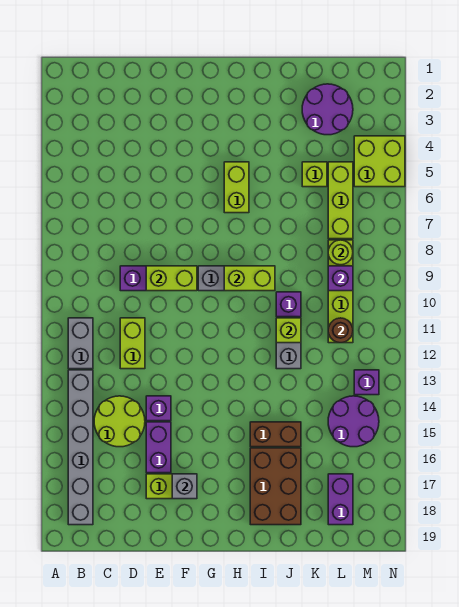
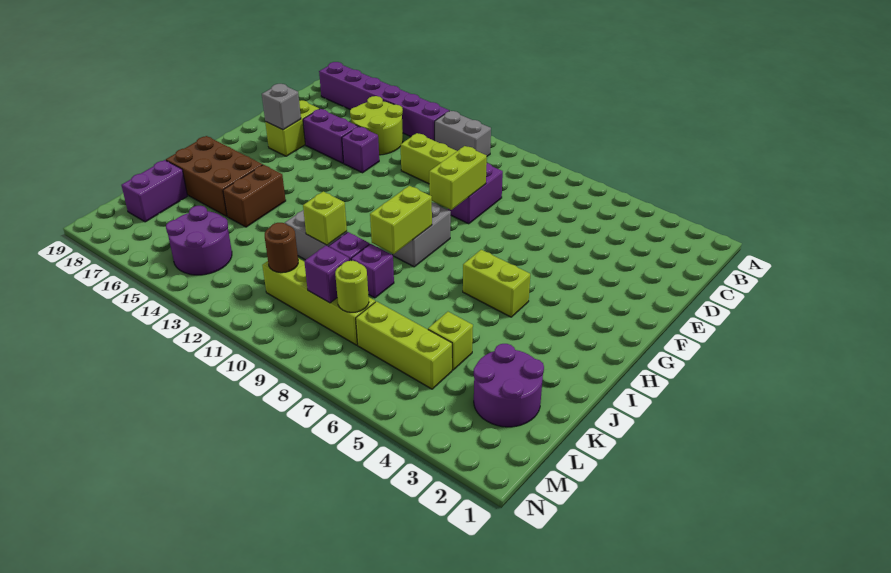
grey 1x6 brick [68,370,93,525] -> purple 1x6 brick [319,62,449,141]
purple 1x2 brick [328,474,353,525] -> purple 1x2 brick turned to [121,160,187,222]
lime 2x2 brick [354,136,405,187] -> none
purple 1x1 brick [354,370,379,395] -> purple 1x1 brick moved to [351,244,394,298]

